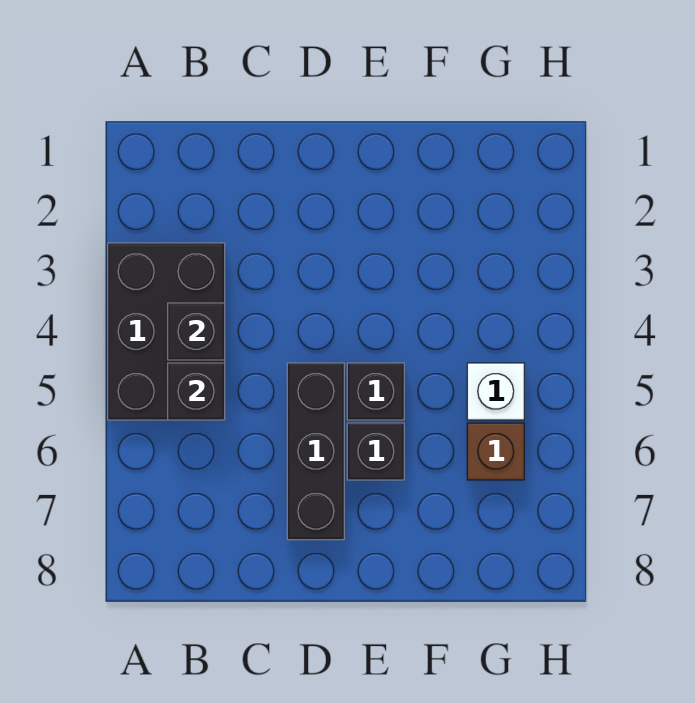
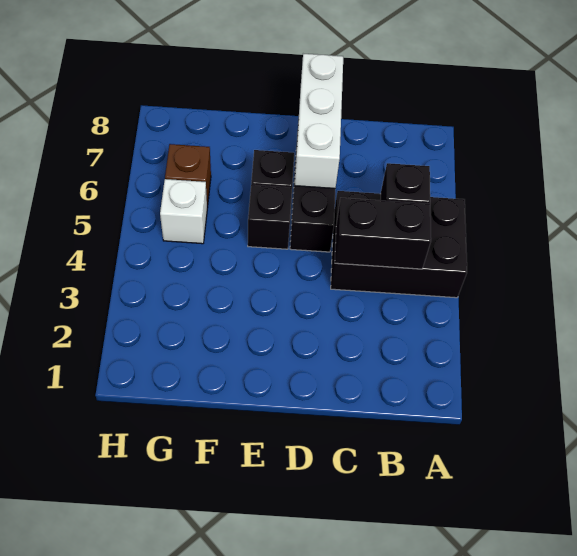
black 2x3 brick [108,243,225,420] -> black 2x3 brick turned to [331,191,467,298]
black 1x1 brick [168,303,225,360] -> black 1x2 brick [335,198,431,269]
none -> white 1x3 brick [294,54,343,188]

